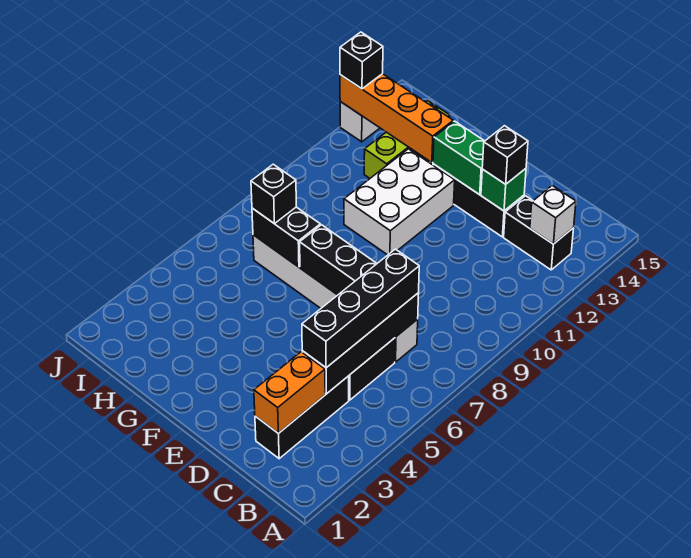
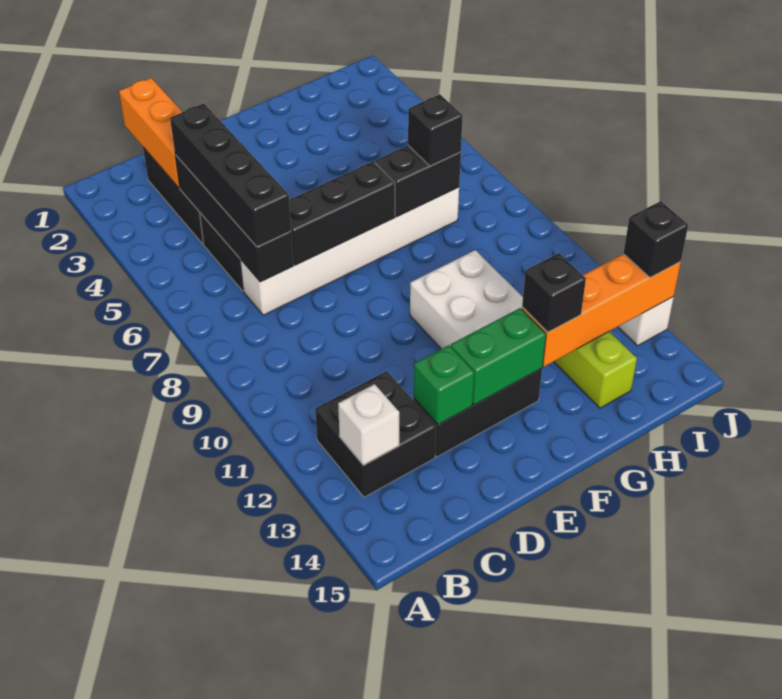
black 1x2 brick [504,196,574,270] -> black 2x2 brick [315,371,436,497]
orange 1x2 brick [254,352,325,433] -> orange 1x3 brick [119,78,182,188]
black 1x1 brick [482,126,528,184] -> black 1x1 brick moved to [522,253,586,332]

